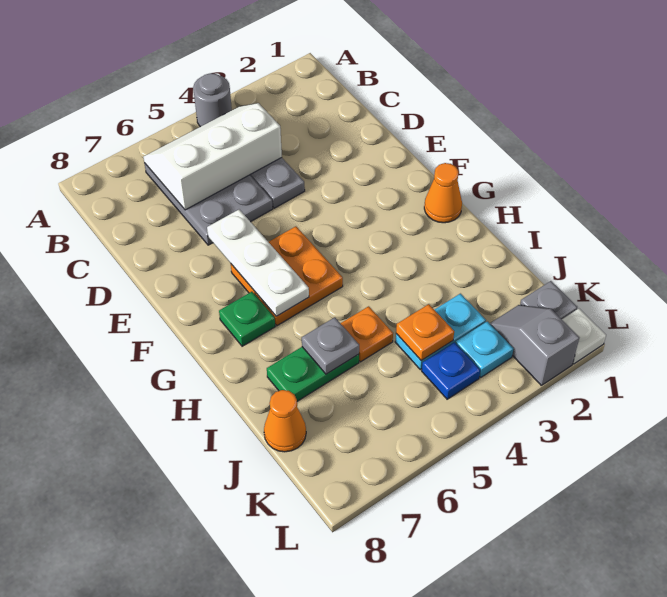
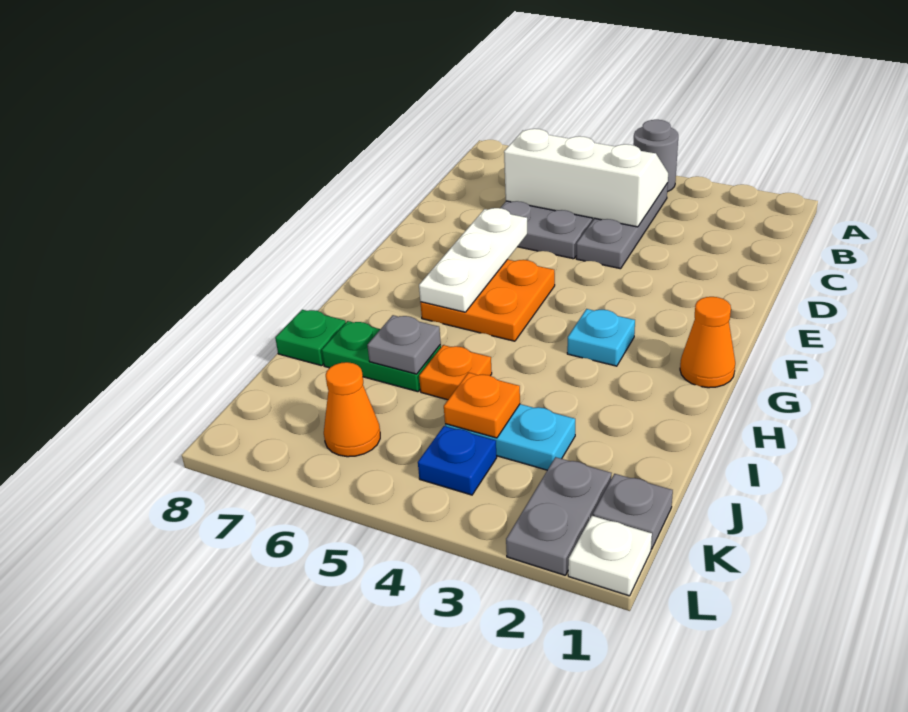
green 1x1 plate [219,292,275,346] -> green 1x1 plate moved to [275,310,346,366]
orange 1x1 cone [264,390,306,452] -> orange 1x1 cone moved to [324,362,380,457]
grey 1x2 slope [490,305,579,385] -> grey 1x2 plate [506,457,612,575]
cyan 1x1 plate [456,321,513,377] -> cyan 1x1 plate moved to [567,309,635,366]

